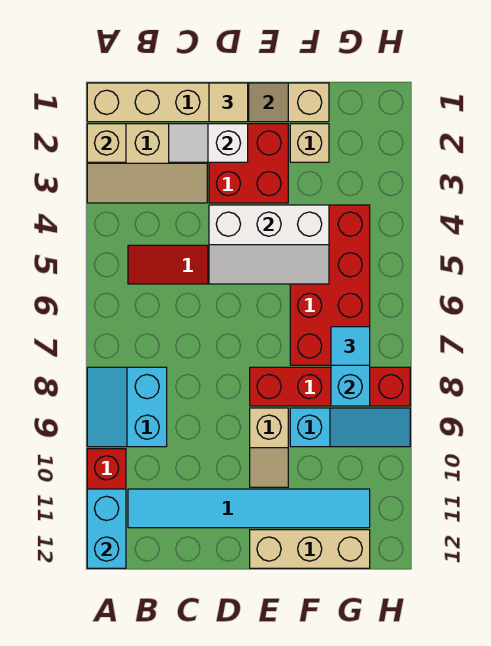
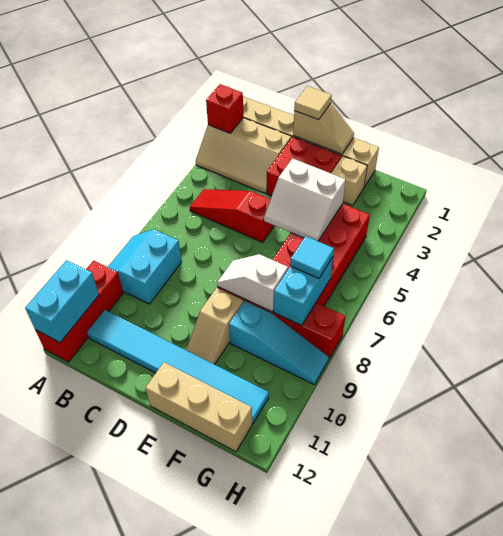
tan 1x1 brick [87,124,126,162] -> red 1x1 brick [206,84,243,133]
white 1x2 slope [169,124,248,162] -> white 1x2 slope moved to [217,254,288,312]
white 2x3 slope [209,205,329,284] -> white 2x2 slope [264,158,346,241]

